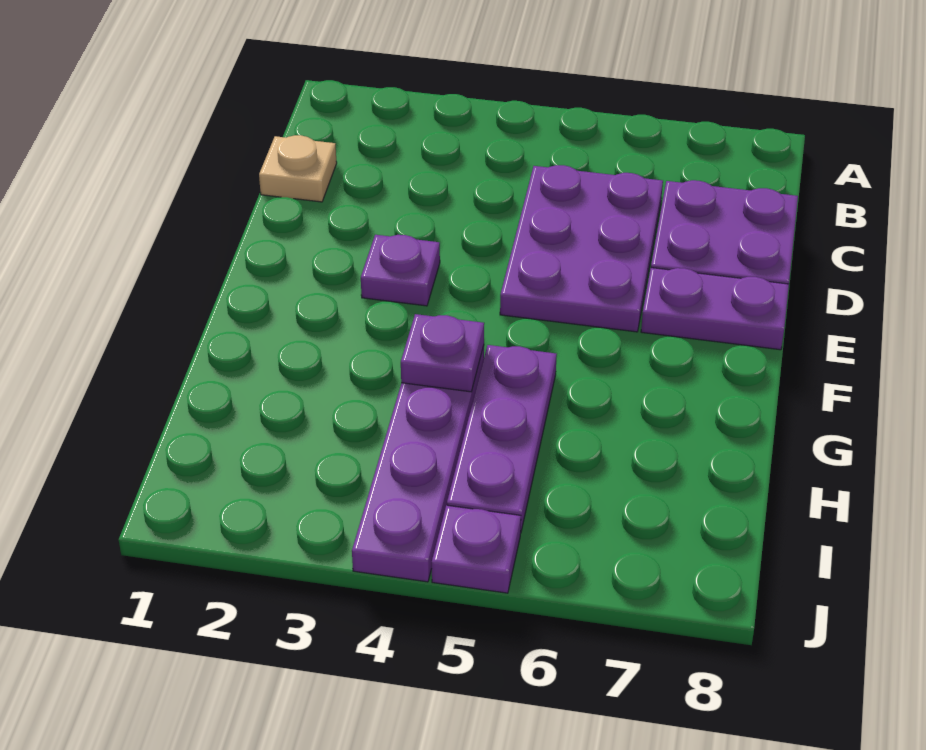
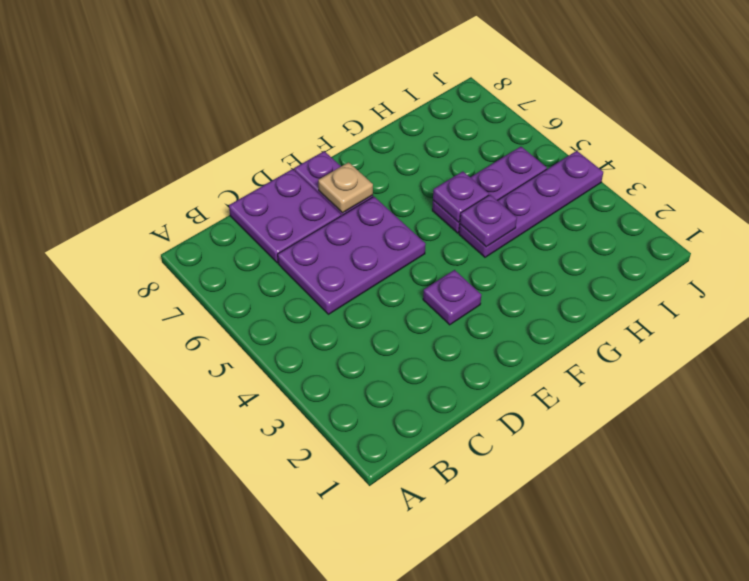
tan 1x1 plate [259,135,337,202] -> tan 1x1 plate moved to [318,162,373,213]
purple 1x1 plate [432,505,521,593] -> purple 1x1 plate moved to [433,171,489,222]

